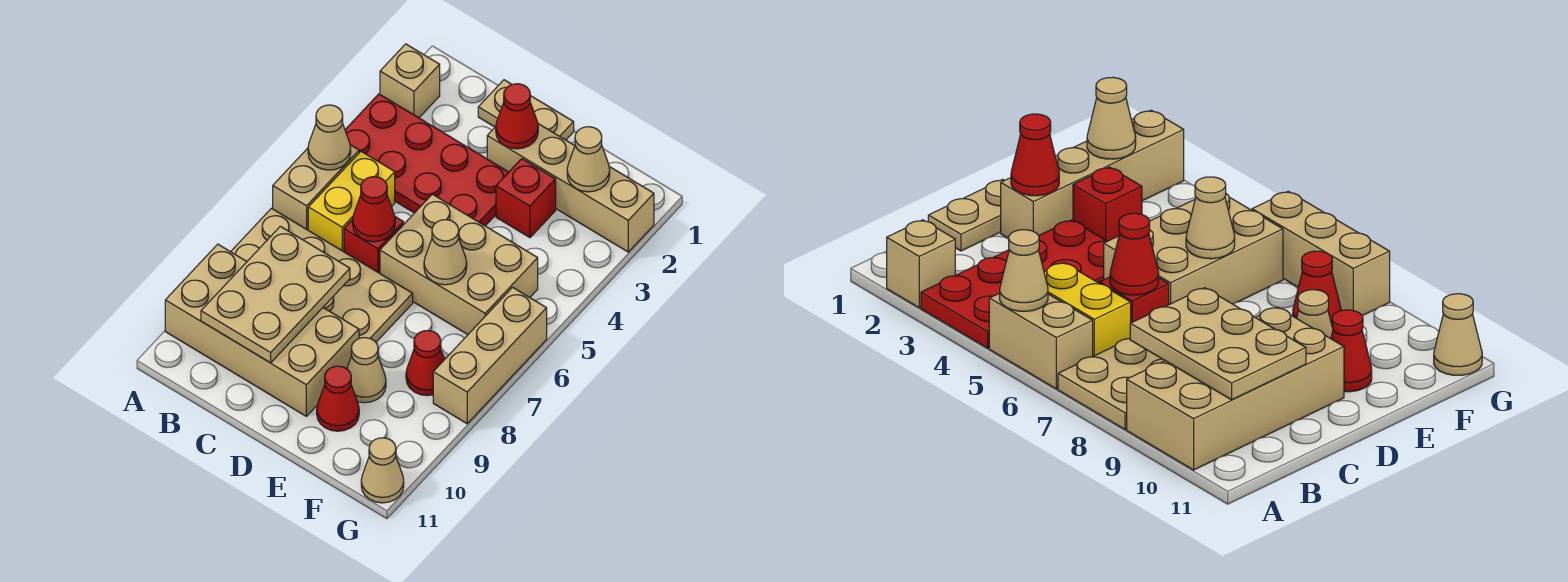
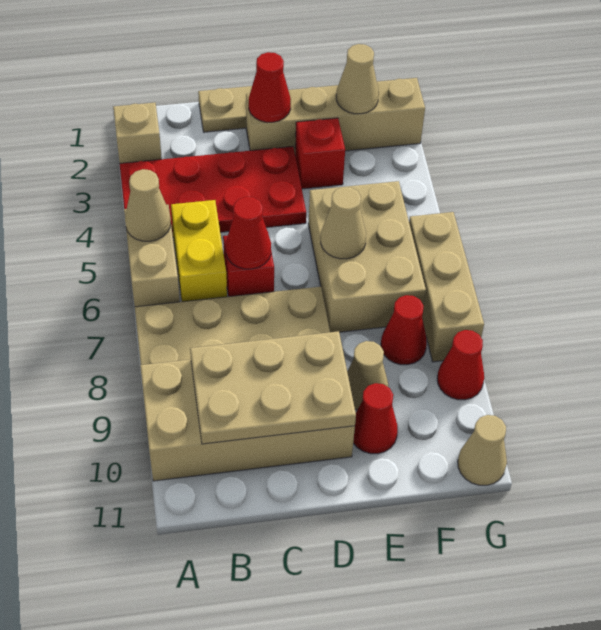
tan 2x3 plate [201,226,350,363] -> tan 2x3 plate turned to [190,331,356,444]
tan 2x3 brick [380,194,538,335] -> tan 2x3 brick turned to [308,181,426,332]
none -> red 1x1 cone [437,330,484,400]

